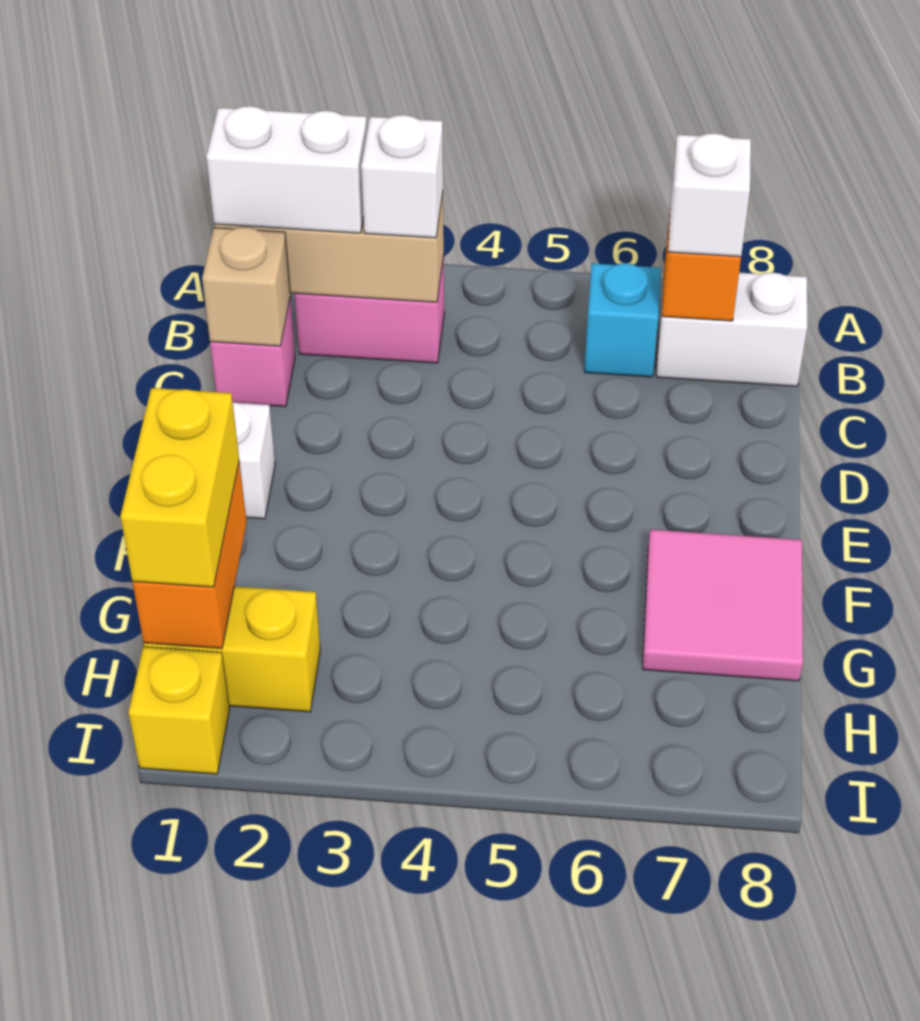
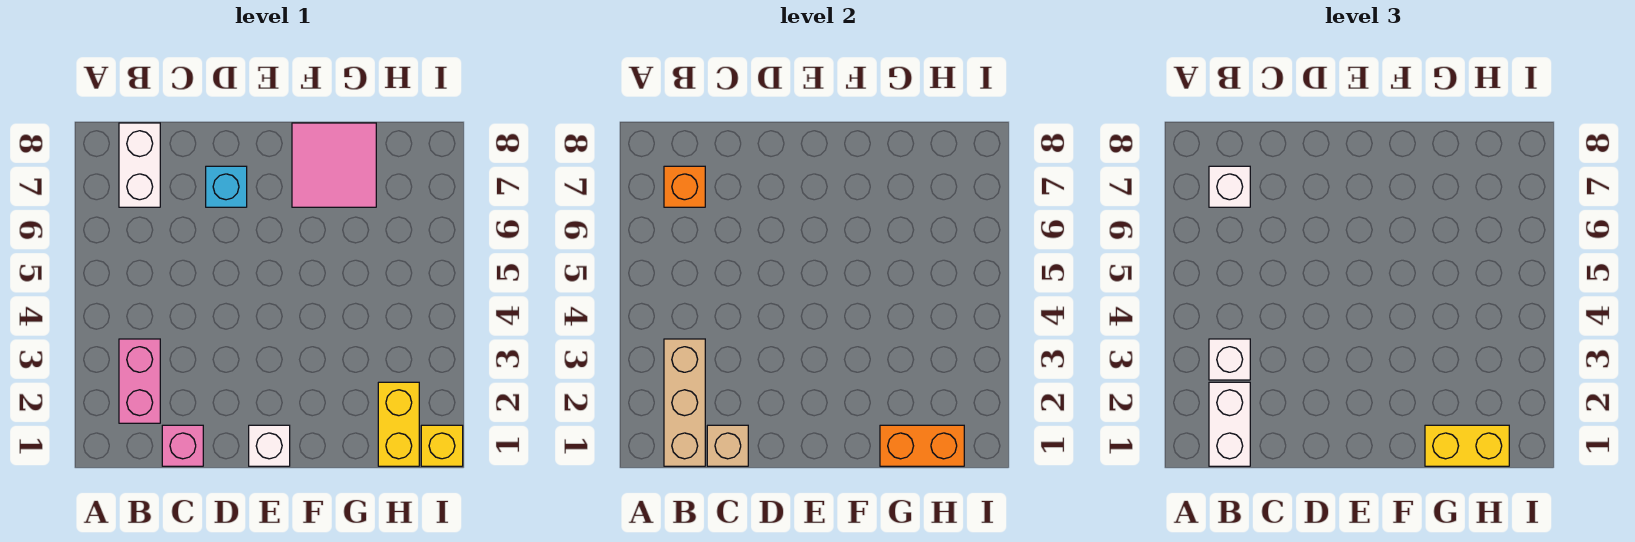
cyan 1x1 brick [584,263,661,377] -> cyan 1x1 brick moved to [206,166,247,207]

